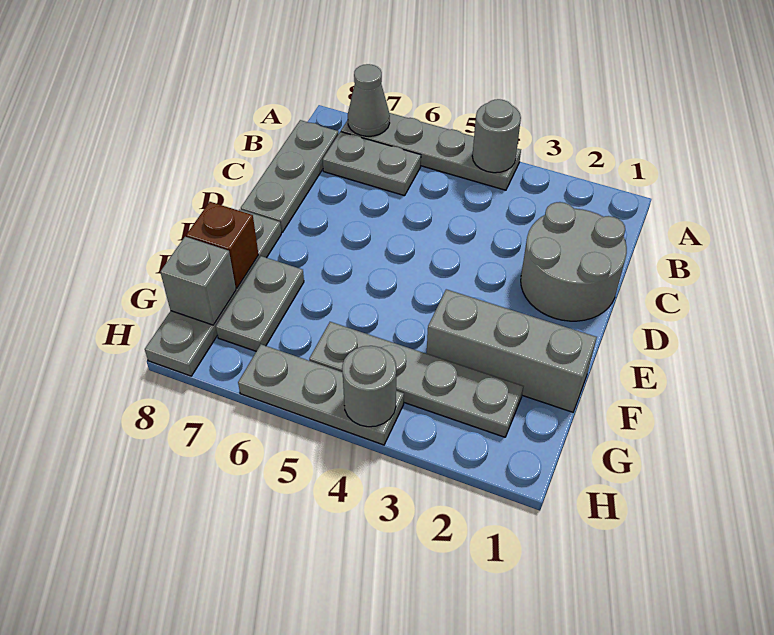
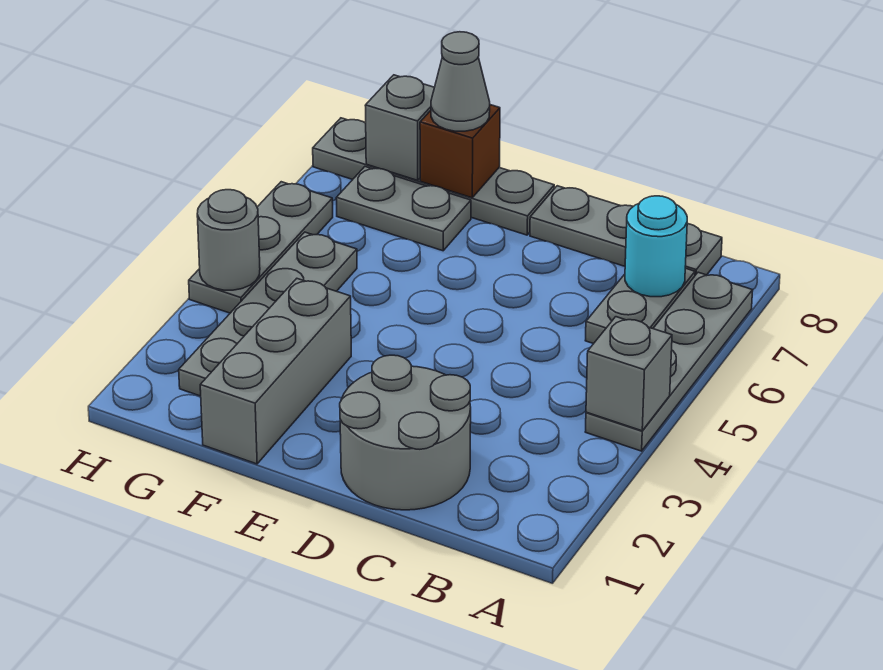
grey 1x1 round brick [472,99,521,173] -> grey 1x1 brick [586,317,672,431]
grey 1x1 cone [348,64,390,136] -> grey 1x1 cone moved to [431,32,490,131]
none -> cyan 1x1 round brick [625,196,687,297]

